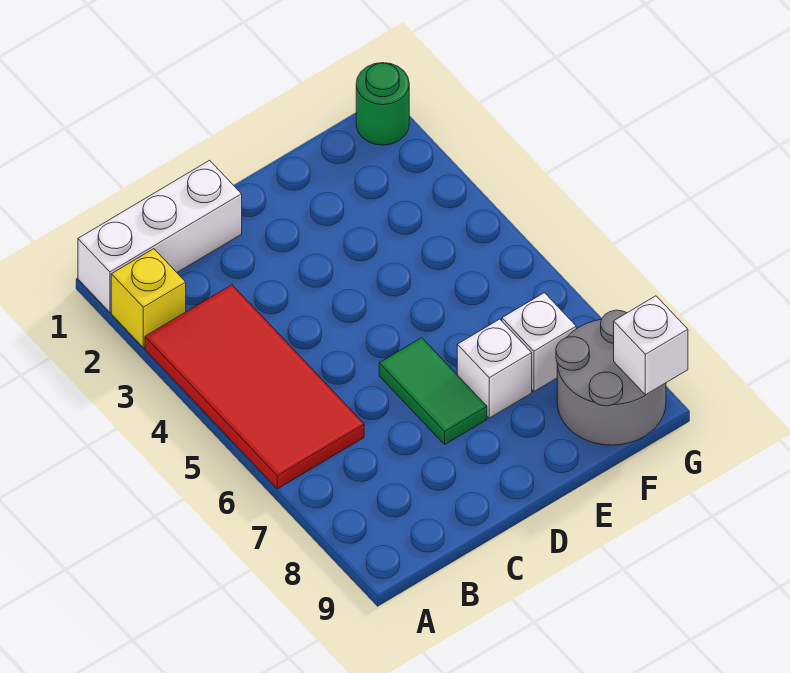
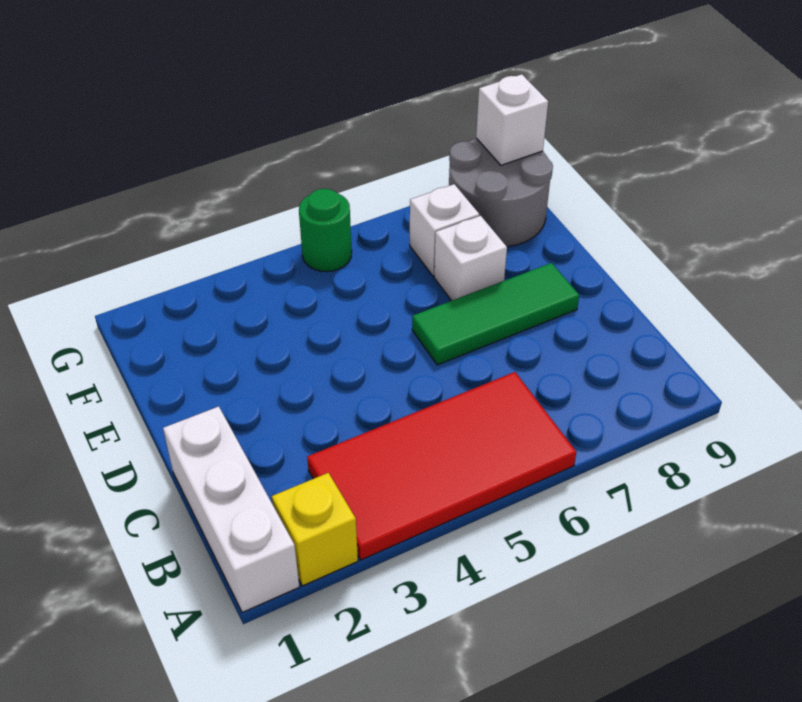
green 1x2 tile [379,338,487,444] -> green 1x3 tile [412,263,579,365]
green 1x1 round brick [356,63,409,145] -> green 1x1 round brick moved to [299,189,352,271]

